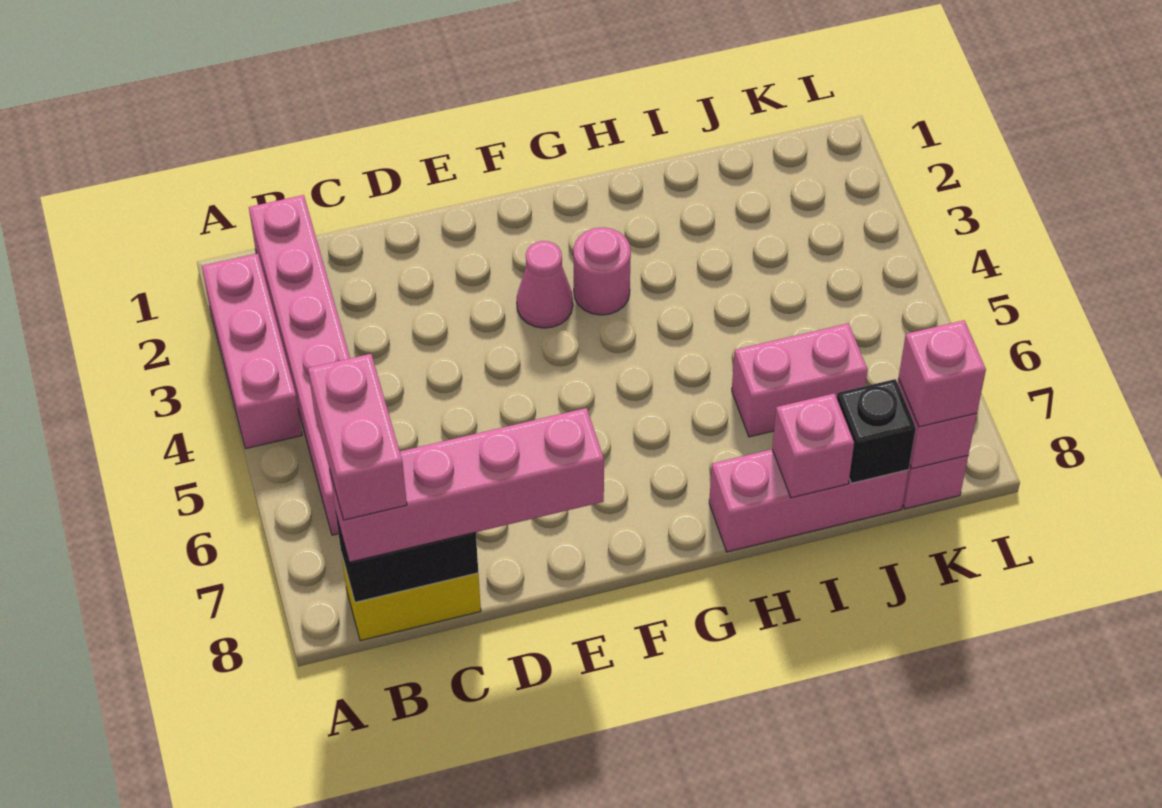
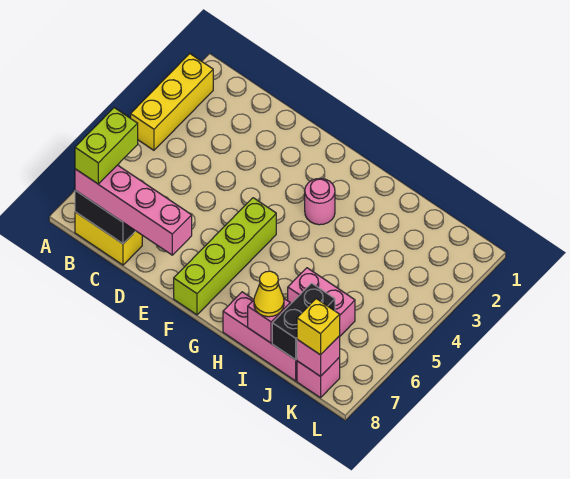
pink 1x3 brick [202,254,302,448] -> yellow 1x3 brick [131,54,213,150]
pink 1x6 brick [249,195,350,535] -> none
pink 1x2 brick [308,354,407,520] -> lime 1x2 brick [75,108,138,184]
pink 1x1 cone [517,241,573,328] -> none
none -> lime 1x4 brick [174,198,276,315]
none -> yellow 1x1 cone [254,271,284,317]
black 1x1 brick [837,379,916,483] -> black 1x2 brick [272,283,335,360]
pink 1x1 brick [899,320,986,427] -> yellow 1x1 brick [297,299,340,355]

